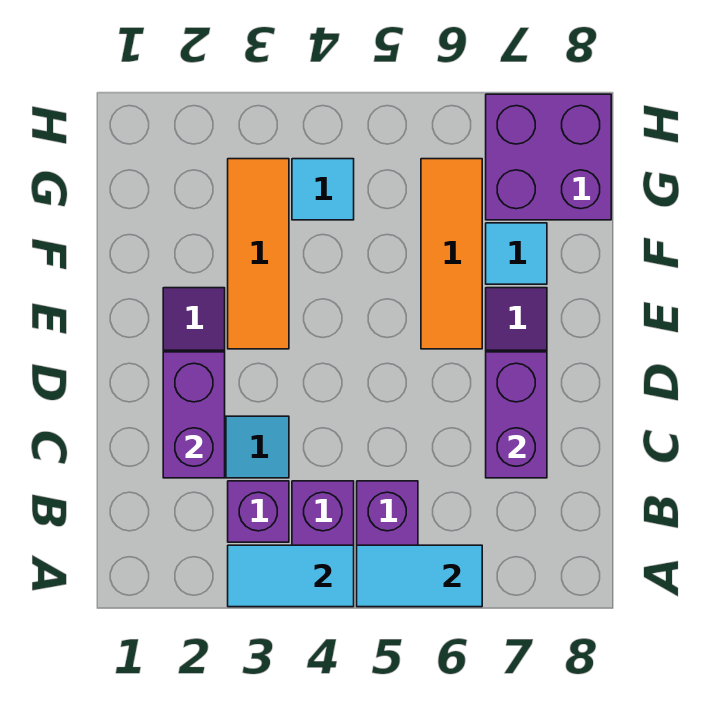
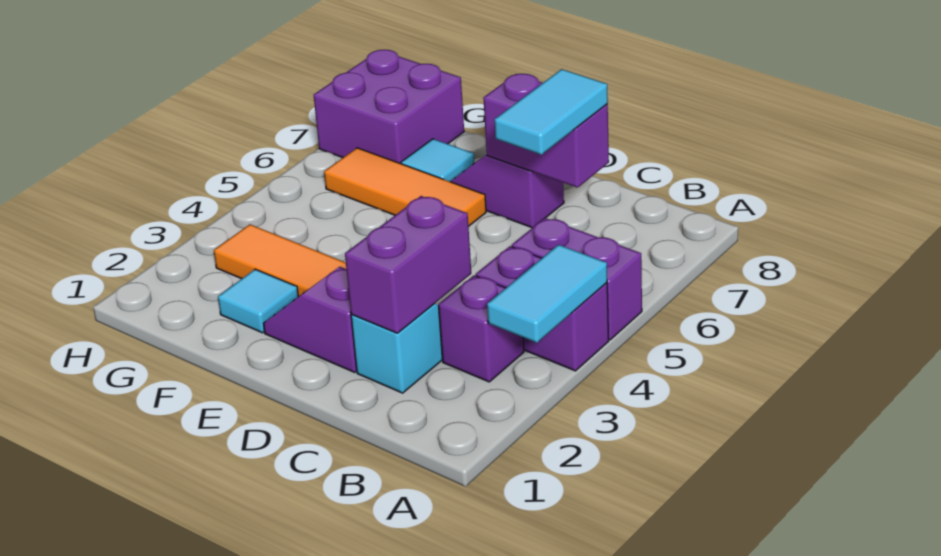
cyan 1x2 tile [357,545,482,607] -> cyan 1x2 tile moved to [495,69,608,155]
purple 1x2 brick [163,352,225,478] -> purple 1x2 brick turned to [345,196,471,333]
cyan 1x1 tile [292,159,354,220] -> cyan 1x1 tile moved to [218,269,298,333]

